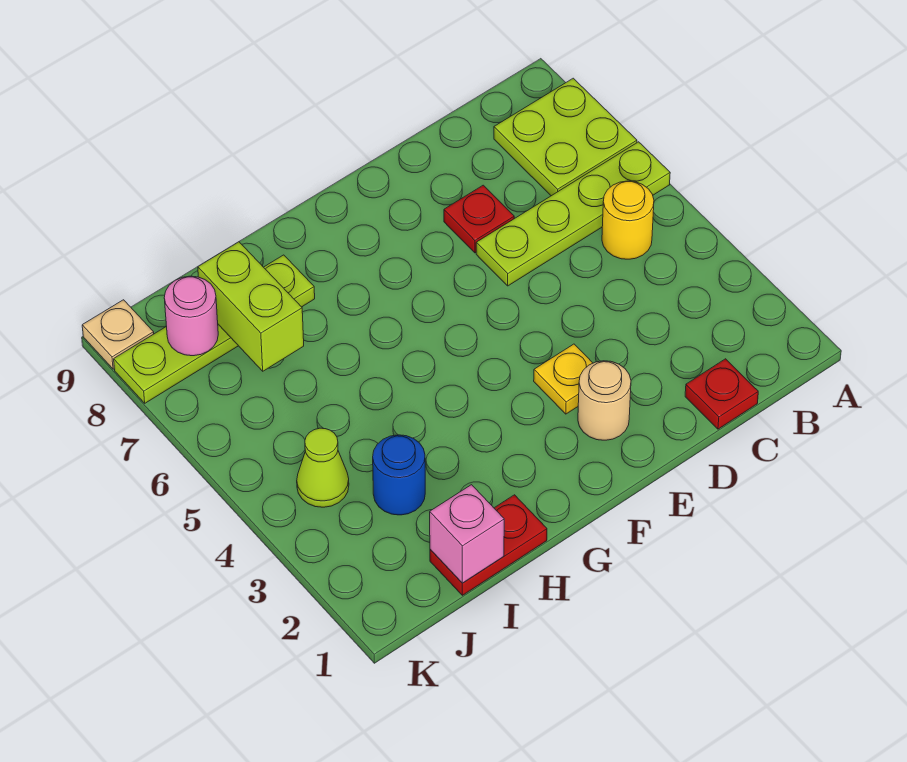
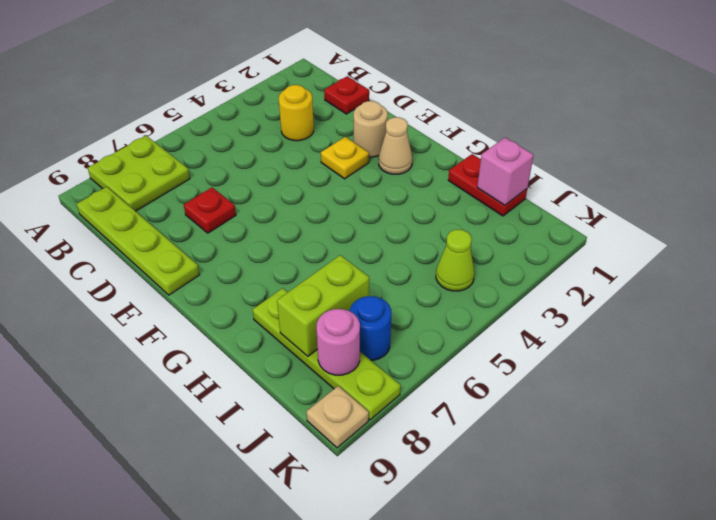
lime 1x4 plate [476,142,670,286] -> lime 1x4 plate moved to [77,187,200,295]
yellow 1x1 round brick [602,181,654,259] -> yellow 1x1 round brick moved to [279,85,314,141]
none -> tan 1x1 cone [379,117,412,174]
blue 1x1 round brick [373,435,425,515] -> blue 1x1 round brick moved to [350,296,391,360]

